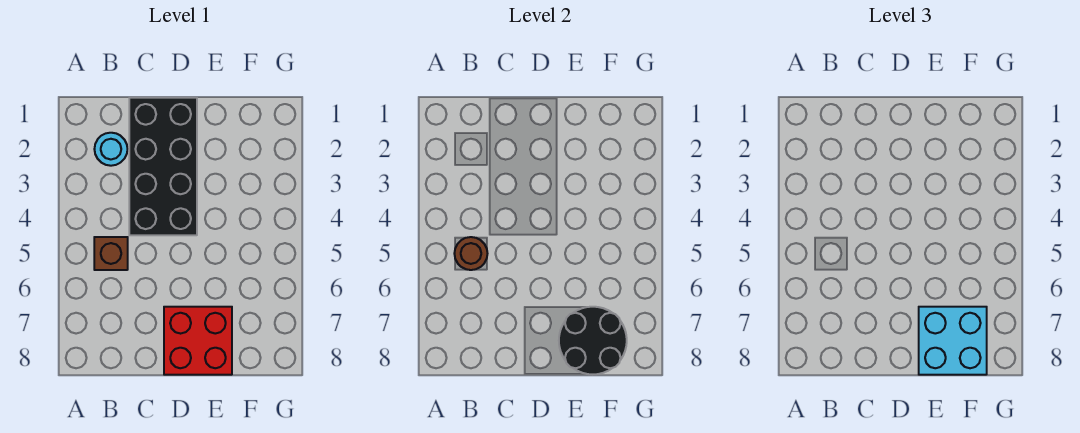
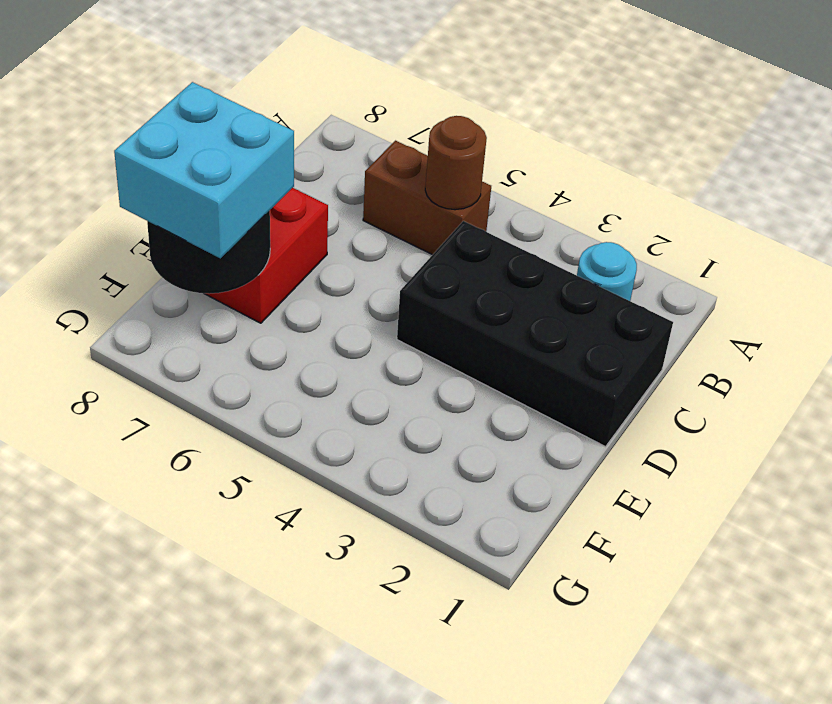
brown 1x1 brick [94,237,128,270] -> brown 1x2 brick [363,141,491,255]

